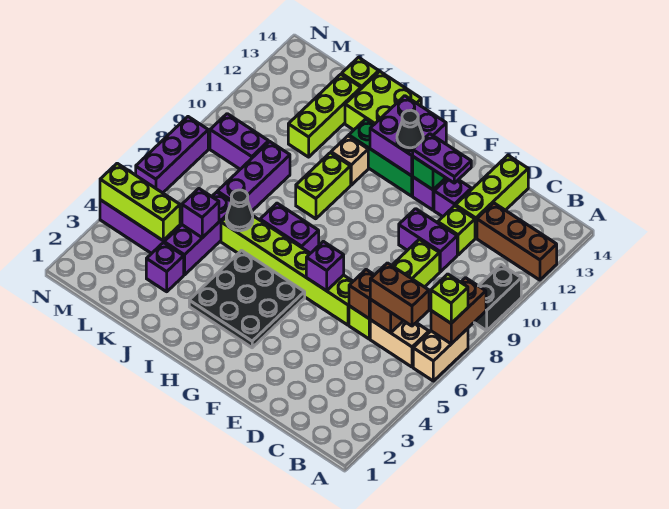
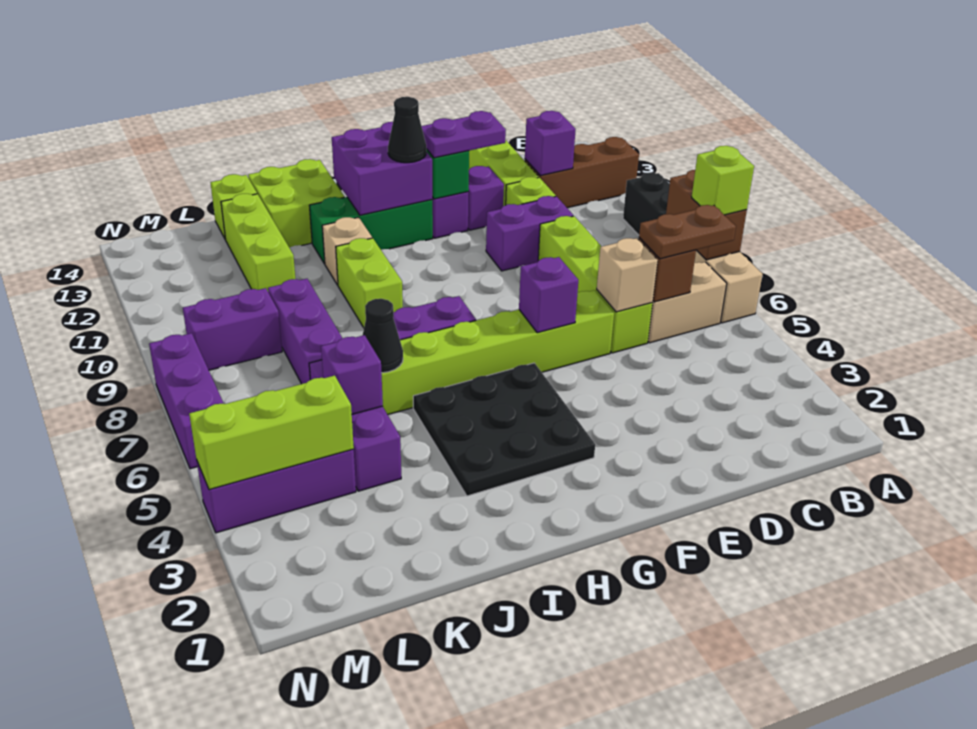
brown 1x2 brick [370,263,429,326] -> brown 1x2 plate [639,205,736,259]
brown 1x1 brick [349,270,374,319] -> tan 1x1 brick [597,238,658,312]
purple 1x1 brick [146,242,184,292] -> purple 1x1 brick moved to [525,111,576,176]

